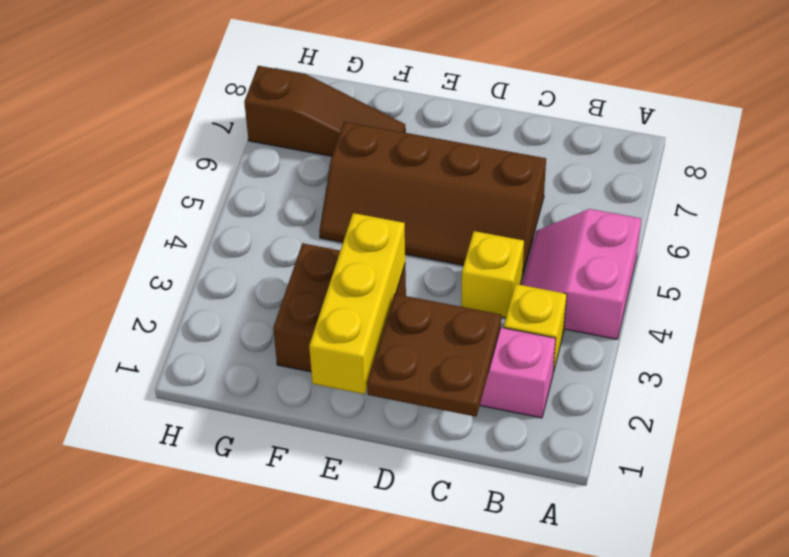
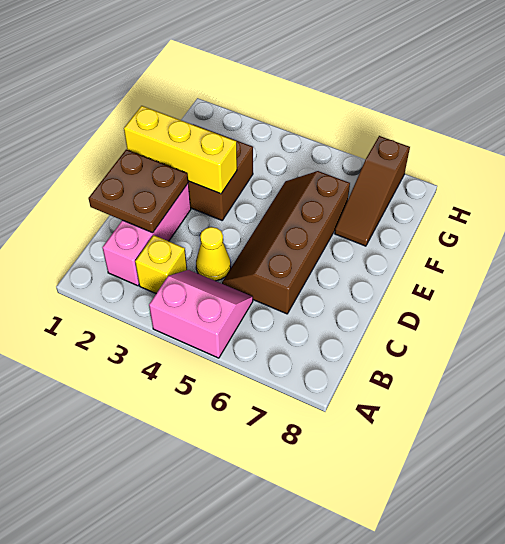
yellow 1x1 brick [461,231,524,318] -> yellow 1x1 cone [196,227,231,281]

